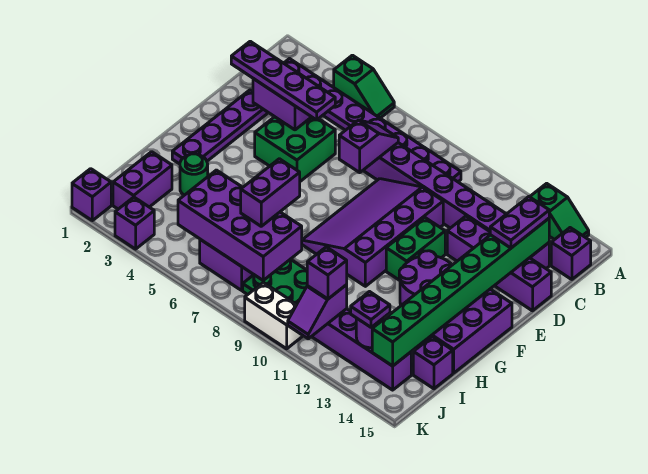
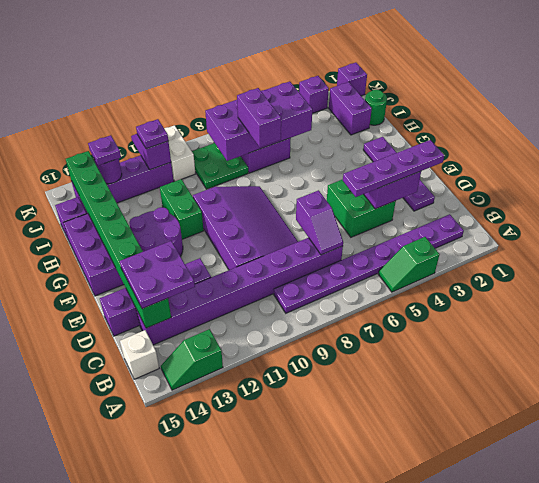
purple 1x1 brick [551,228,591,279] -> white 1x1 brick [120,330,159,379]
purple 1x2 plate [490,197,549,248] -> purple 2x2 plate [120,241,195,309]
green 1x2 brick [386,217,445,280] -> green 1x2 brick moved to [160,179,204,239]
green 1x1 round brick [180,154,208,195] -> green 1x1 round brick moved to [365,90,387,125]
purple 1x1 brick [307,247,347,299] -> purple 1x1 plate [136,119,168,149]
white 1x2 brick [245,282,303,349] -> white 1x2 brick turned to [164,125,196,181]

